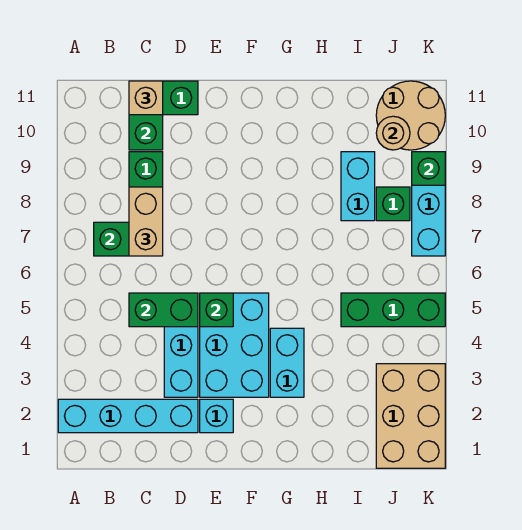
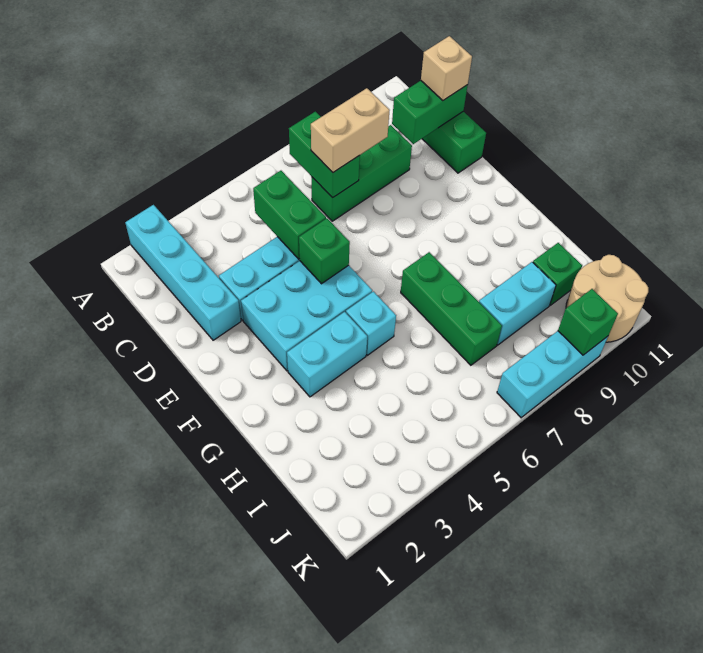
cyan 1x1 brick [200,399,233,433] -> cyan 1x1 brick moved to [346,291,396,355]
green 1x3 brick [341,293,445,327] -> green 1x3 brick moved to [401,252,502,365]
tan 2x3 brick [376,364,445,468] -> none
green 1x1 brick [376,187,410,221] -> green 1x1 brick moved to [533,243,582,305]
tan 1x1 round brick [376,116,410,150] -> none

